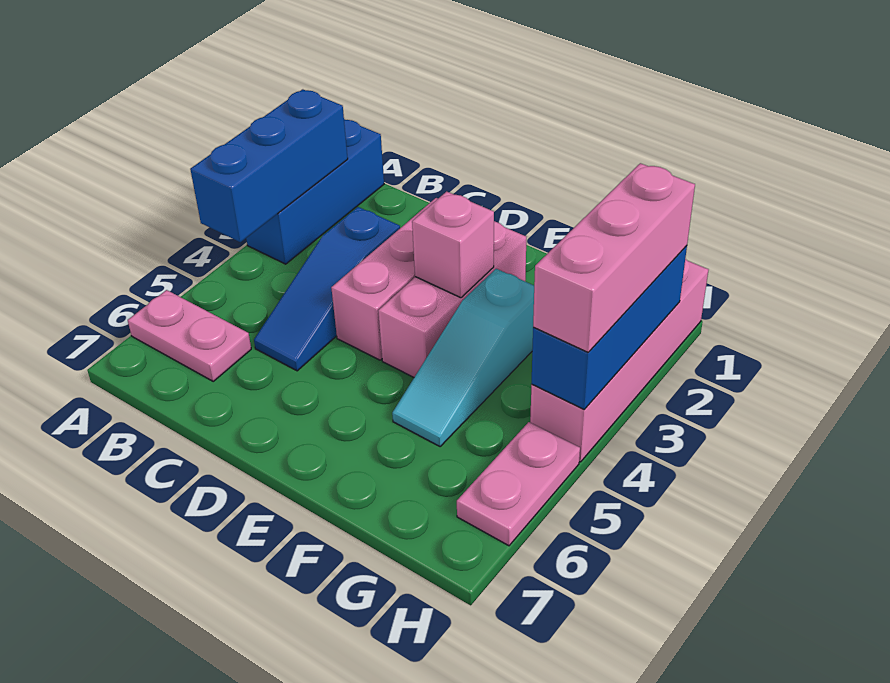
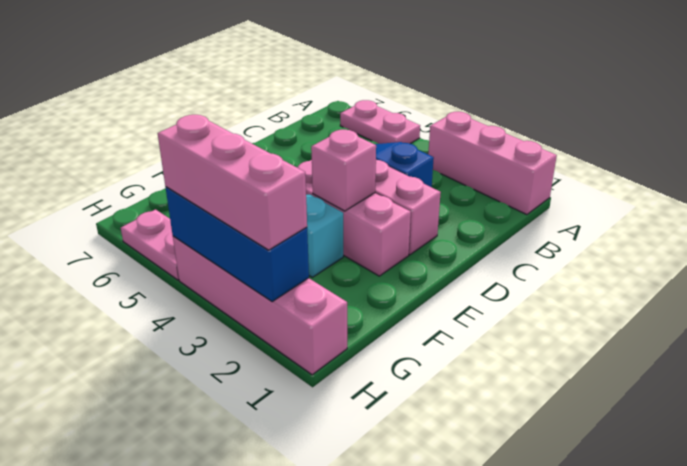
blue 1x3 brick [246,119,384,264] -> pink 1x3 brick [428,112,557,215]
blue 1x3 brick [190,89,348,242] -> none
pink 1x2 plate [128,290,251,381] -> pink 1x2 plate turned to [340,100,420,144]

